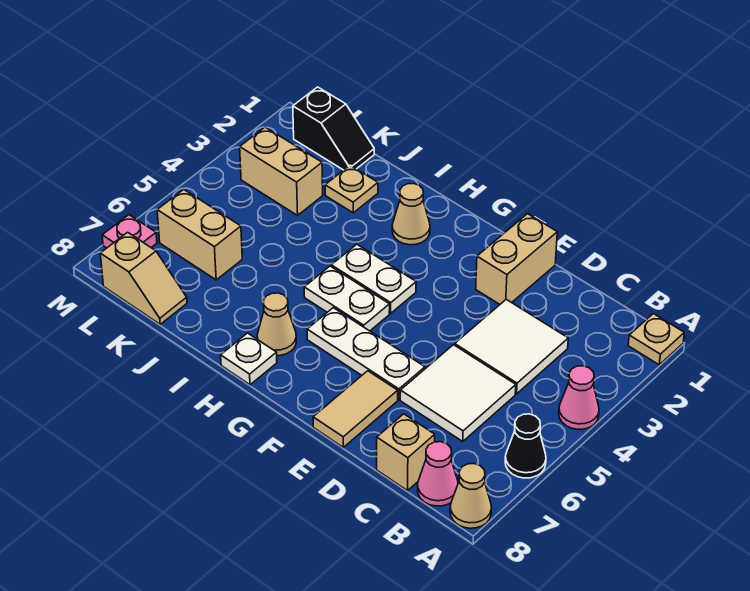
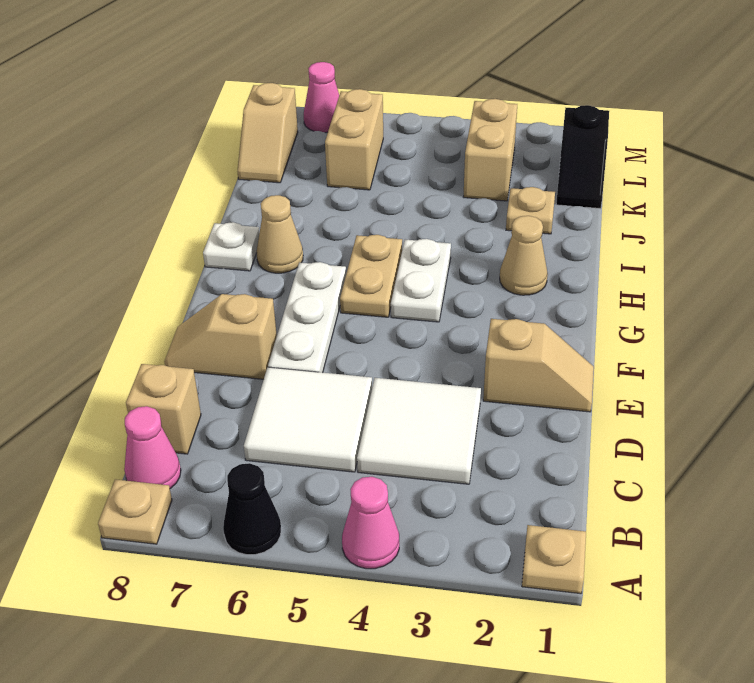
tan 1x1 cone [450,464,491,528] -> tan 1x1 plate [98,479,172,544]
tan 1x2 brick [476,214,557,304] -> tan 1x2 slope [483,319,594,412]
tan 1x2 tile [313,371,398,447] -> tan 1x2 slope [164,294,277,379]
white 1x2 plate [304,266,390,331] -> tan 1x2 plate [340,235,402,317]
pink 1x1 plate [102,215,157,248] -> pink 1x1 cone [304,62,339,133]

